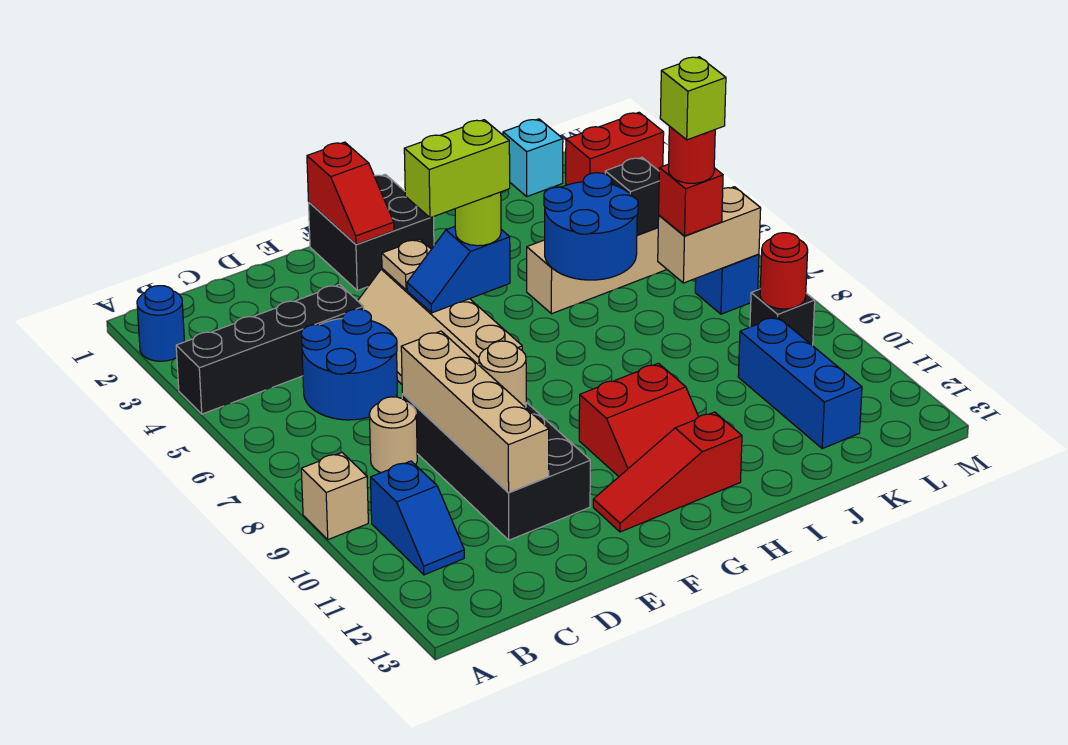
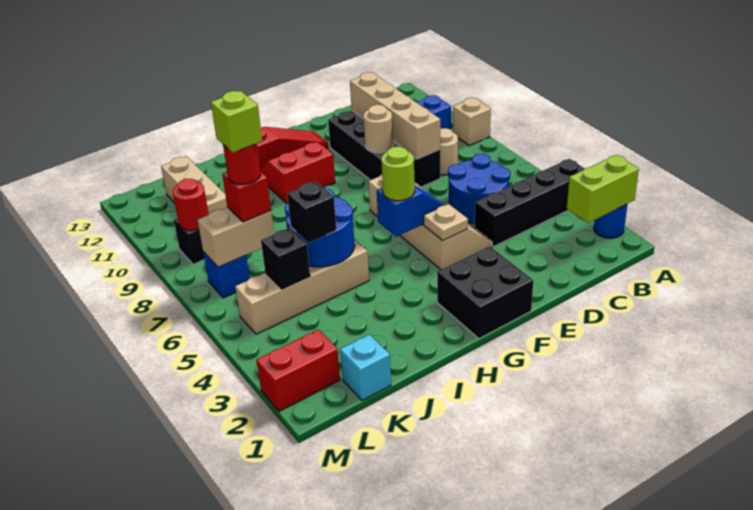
red 1x2 slope [307,142,394,244] -> none
lime 1x2 brick [404,120,510,218] -> lime 1x2 brick moved to [567,155,639,223]
none -> black 1x1 brick [287,181,337,243]
blue 1x3 brick [738,317,862,449] -> tan 1x3 brick [161,156,227,213]

